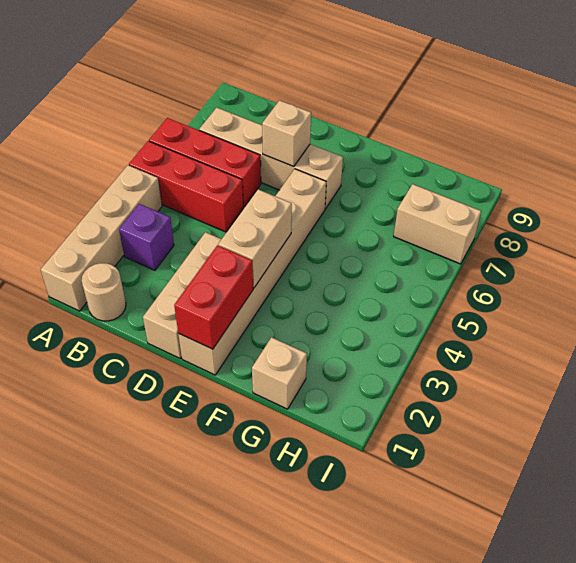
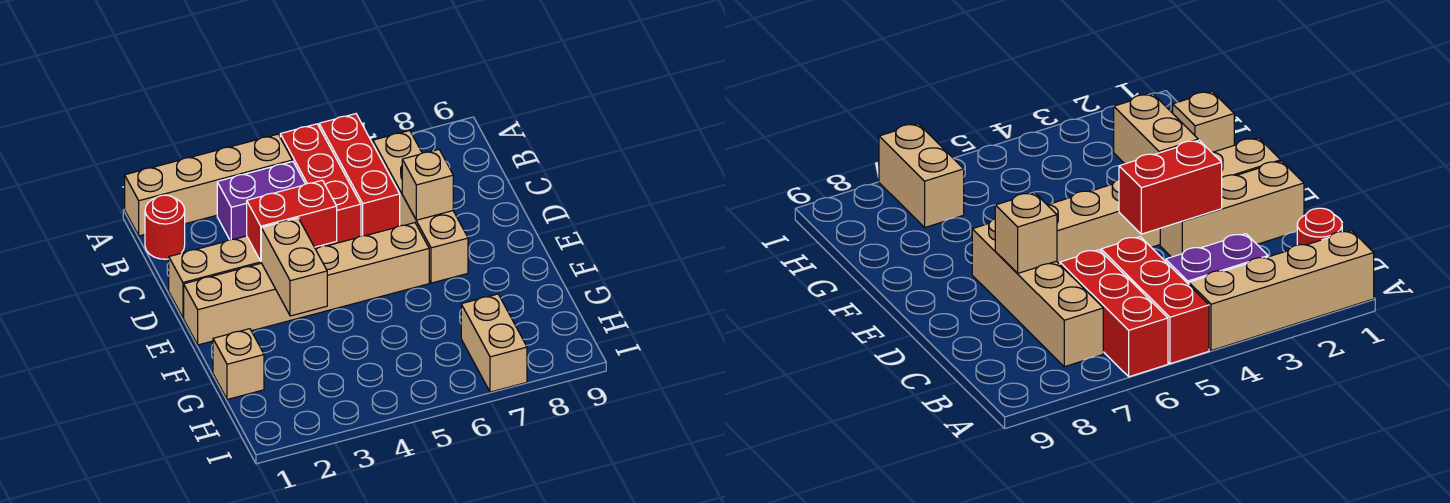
tan 1x1 round brick [82,263,126,321] -> red 1x1 round brick [145,195,185,259]
purple 1x1 brick [119,204,174,270] -> purple 1x2 brick [217,161,305,240]
red 1x2 brick [174,245,253,349] -> red 1x2 brick moved to [247,180,337,261]
tan 1x2 brick [218,189,292,288] -> tan 1x2 brick turned to [261,218,327,316]

